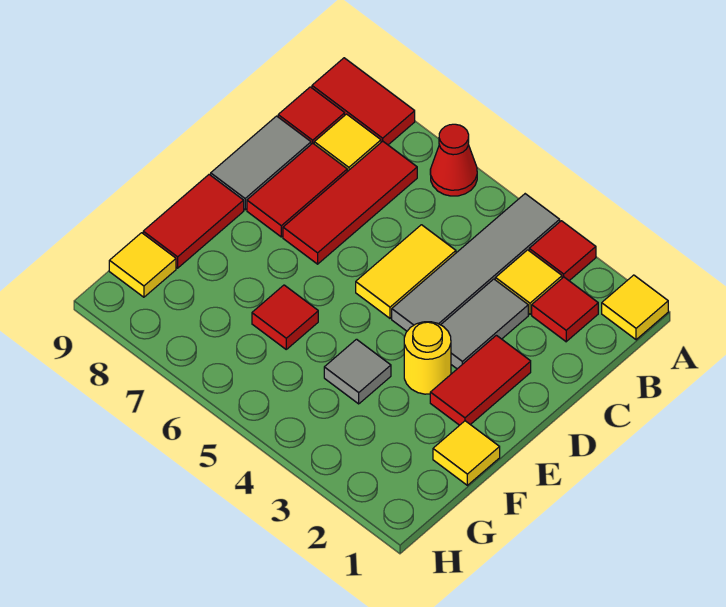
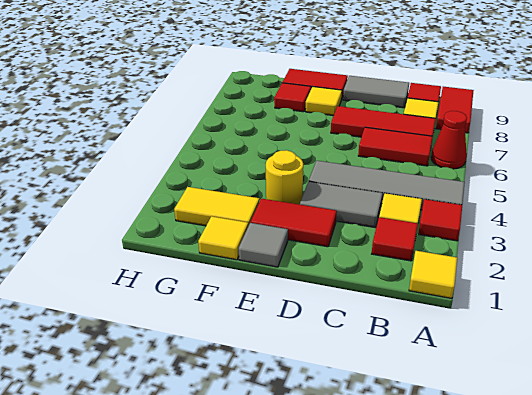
yellow 1x2 tile [356,225,456,318] -> yellow 1x2 tile moved to [174,187,259,226]
red 1x2 tile [247,143,347,237] -> red 1x2 tile moved to [358,127,433,166]
grey 1x1 tile [324,339,391,404] -> grey 1x1 tile moved to [239,223,288,267]
red 1x1 tile [252,285,318,349] -> red 1x1 tile moved to [274,83,311,112]
yellow 1x1 tile [109,233,176,297] -> yellow 1x1 tile moved to [306,87,342,116]

